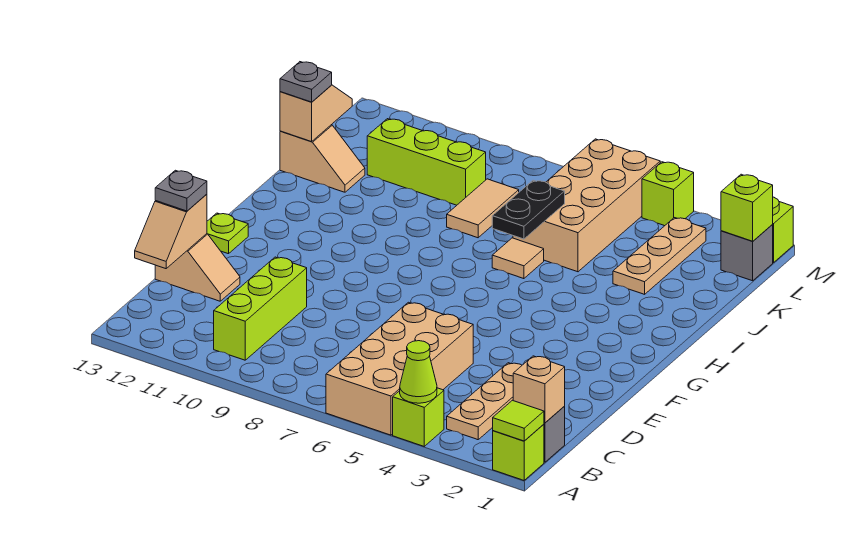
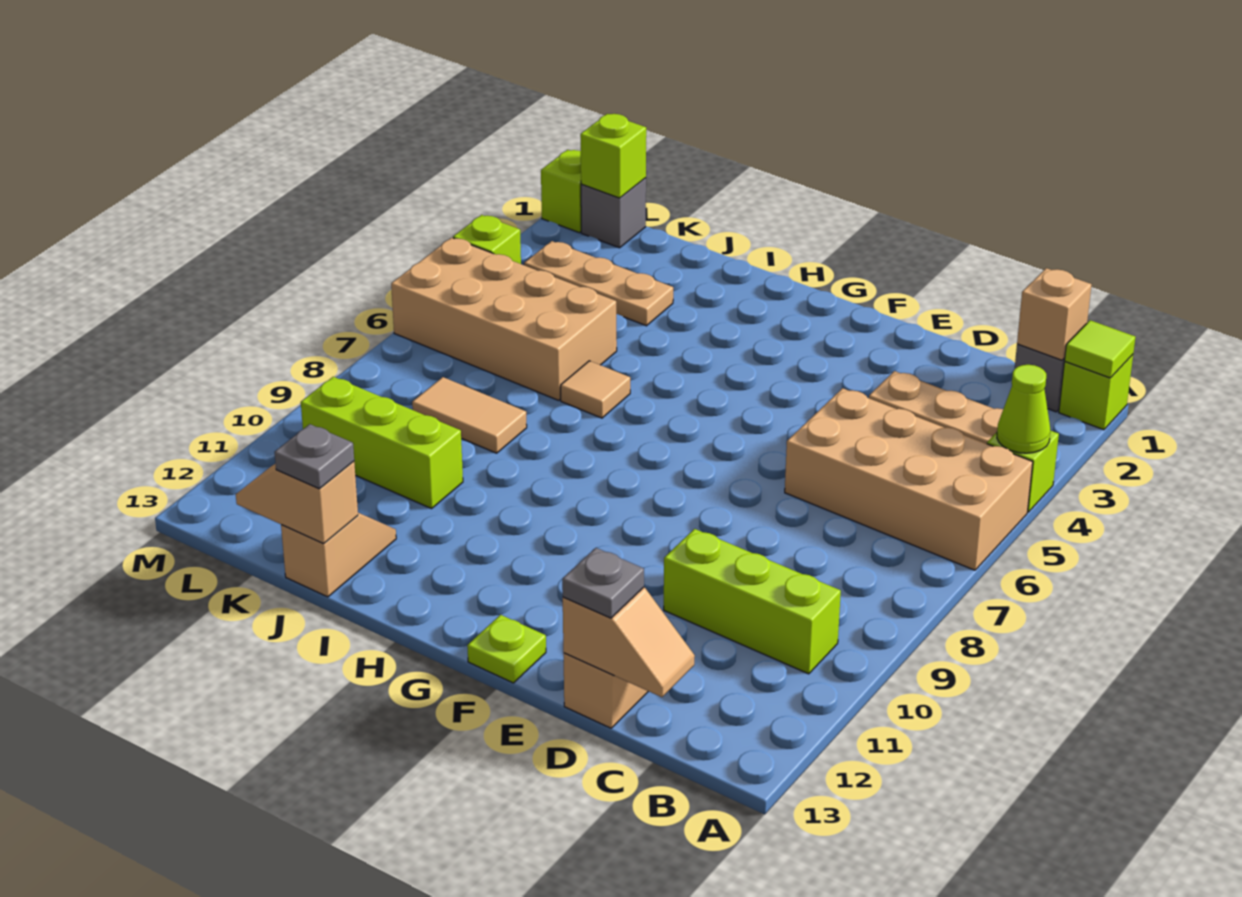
black 1x2 plate [492,180,565,239] -> none
lime 1x3 brick [367,119,486,205] -> lime 1x3 brick turned to [301,377,463,509]

